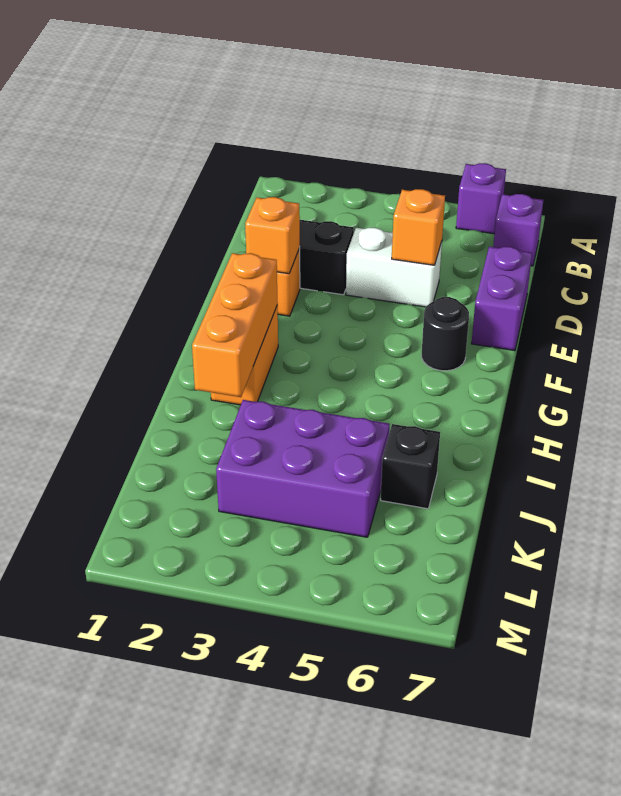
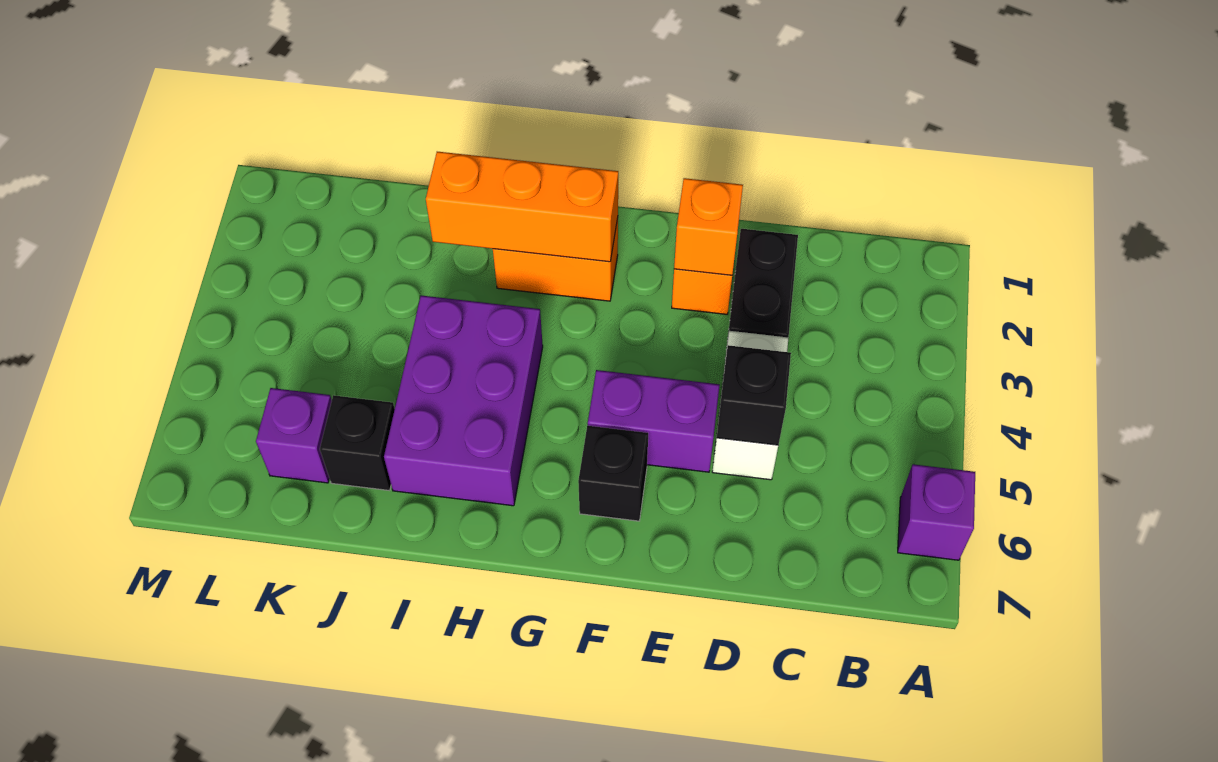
purple 1x1 brick [493,194,543,266] -> purple 1x1 brick moved to [256,388,332,483]
orange 1x1 brick [392,189,445,265] -> black 1x1 brick [717,345,791,445]
purple 1x2 brick [471,246,532,351] -> purple 1x2 brick moved to [588,370,720,472]
black 1x1 round brick [421,297,469,371] -> black 1x1 brick [578,426,648,521]
purple 2x3 brick [216,400,390,537] -> purple 2x3 brick moved to [384,296,543,506]

